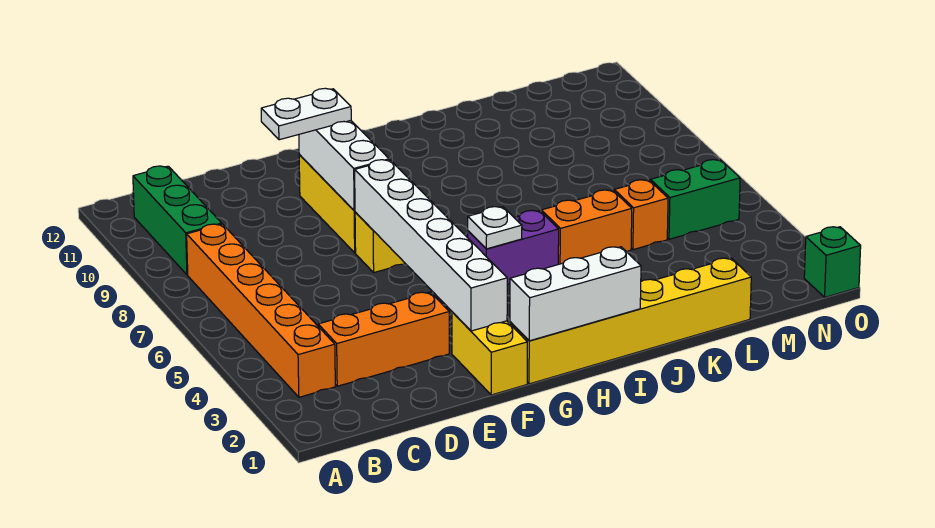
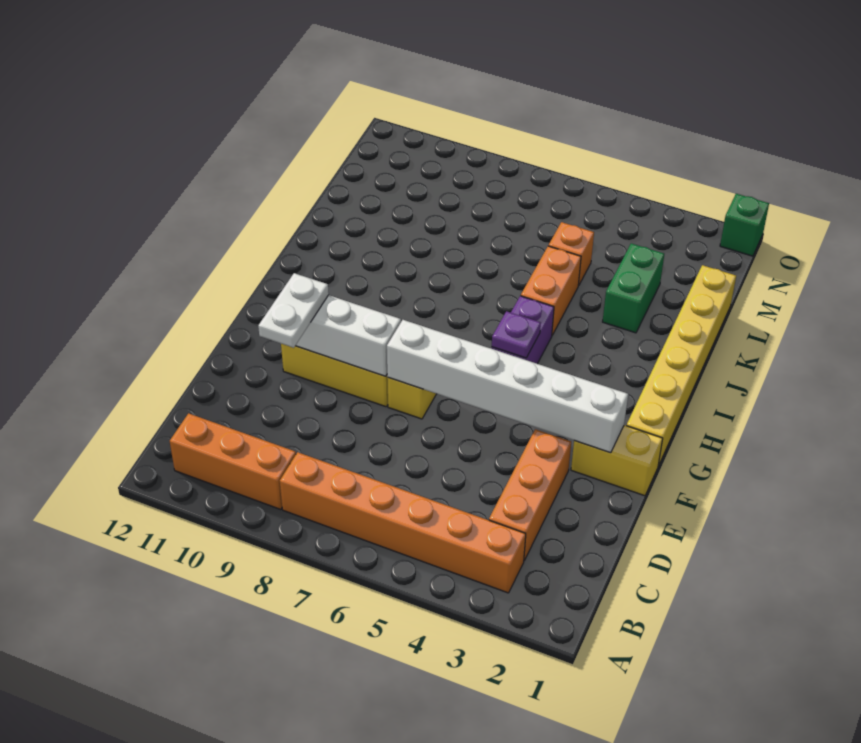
green 1x3 brick [133,166,222,275] -> orange 1x3 brick [170,413,296,509]
white 1x3 brick [510,247,641,341] -> none
white 1x1 plate [468,207,522,249] -> purple 1x1 plate [492,311,541,358]
green 1x2 brick [651,160,740,239] -> green 1x2 brick moved to [603,243,664,333]

